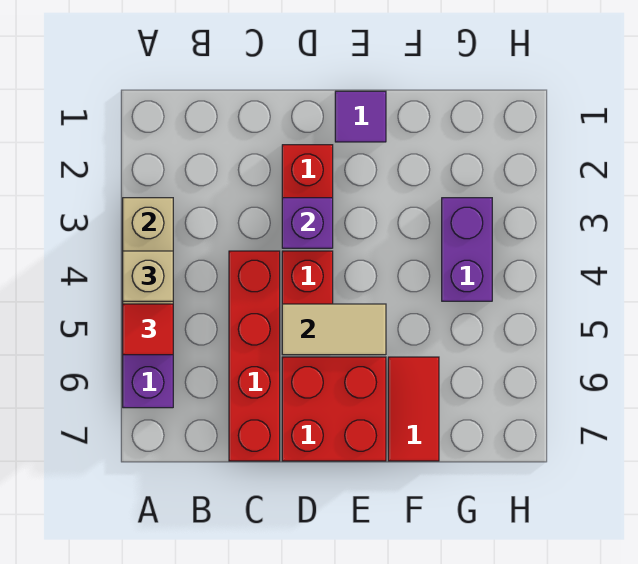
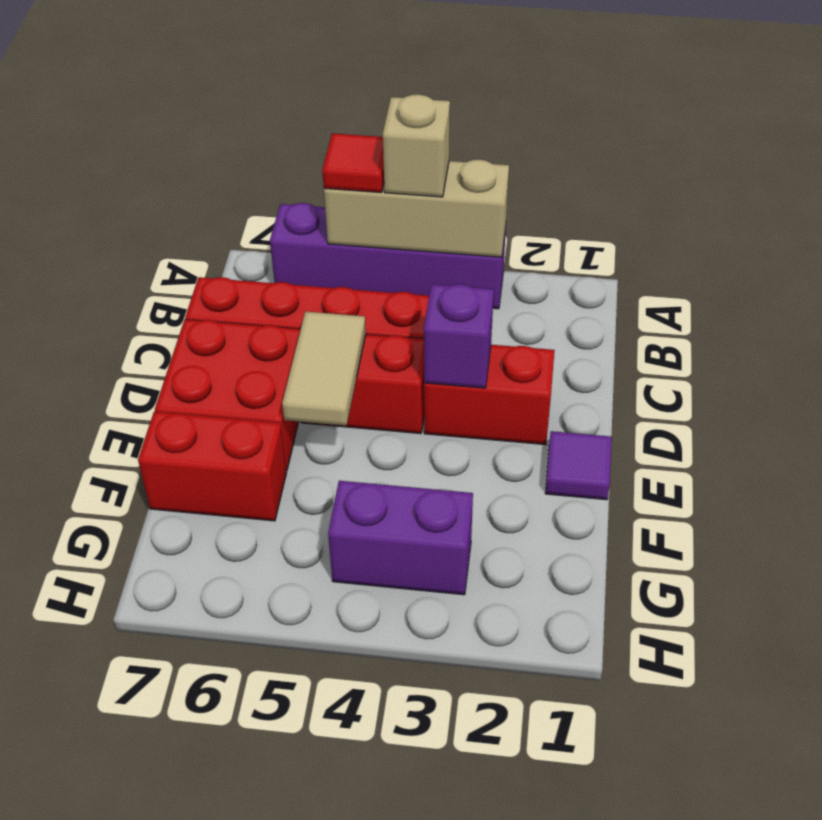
red 1x2 tile [388,357,439,461] -> red 1x2 brick [138,412,287,521]

